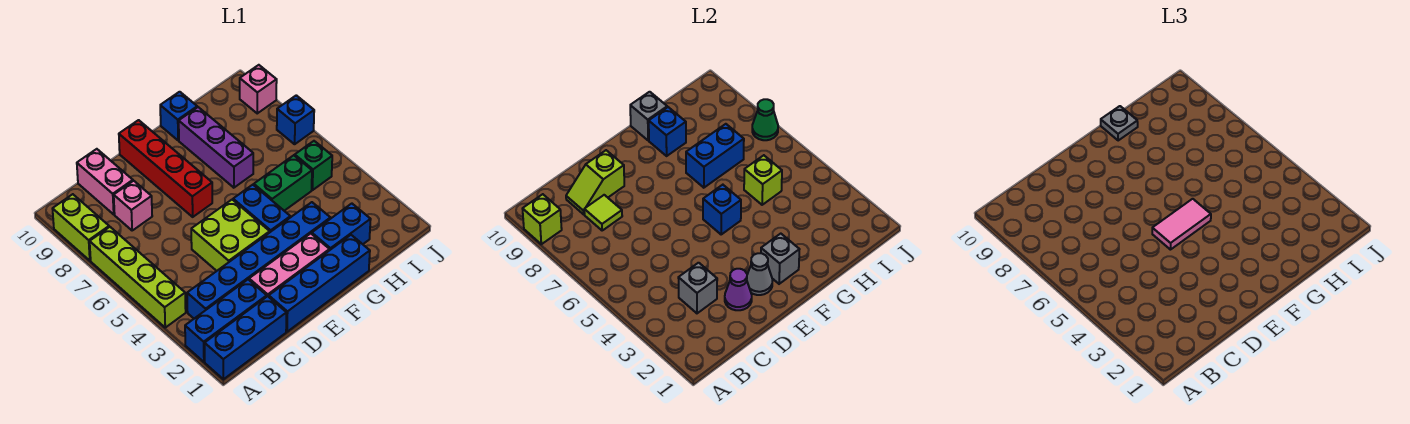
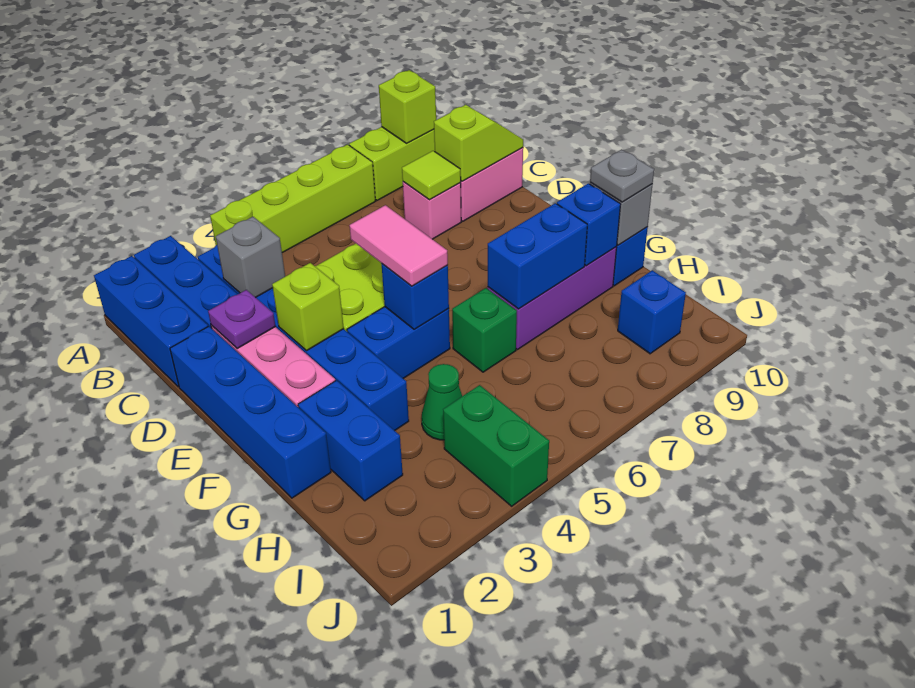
lime 1x2 slope [566,150,624,214] -> lime 1x2 slope turned to [434,105,523,181]
purple 1x1 cone [725,269,752,310] -> purple 1x1 plate [208,290,275,348]
grey 1x1 cone [747,253,773,295] -> none
red 1x4 brick [119,120,212,217] -> none
grey 1x1 brick [761,234,800,284] -> none
green 1x2 brick [254,155,312,211] -> green 1x2 brick moved to [443,385,549,506]
blue 1x2 brick [686,124,744,188] -> blue 1x2 brick turned to [488,203,587,309]
lime 1x1 brick [744,155,782,205] -> lime 1x1 brick moved to [272,263,344,350]
green 1x1 brick [295,141,332,190] -> green 1x1 brick moved to [452,288,517,372]
blue 1x1 brick [277,95,314,144] -> blue 1x1 brick moved to [618,270,686,354]
green 1x1 cone [752,99,778,140] -> green 1x1 cone moved to [421,364,462,440]
pink 1x1 brick [240,65,277,113] -> none

